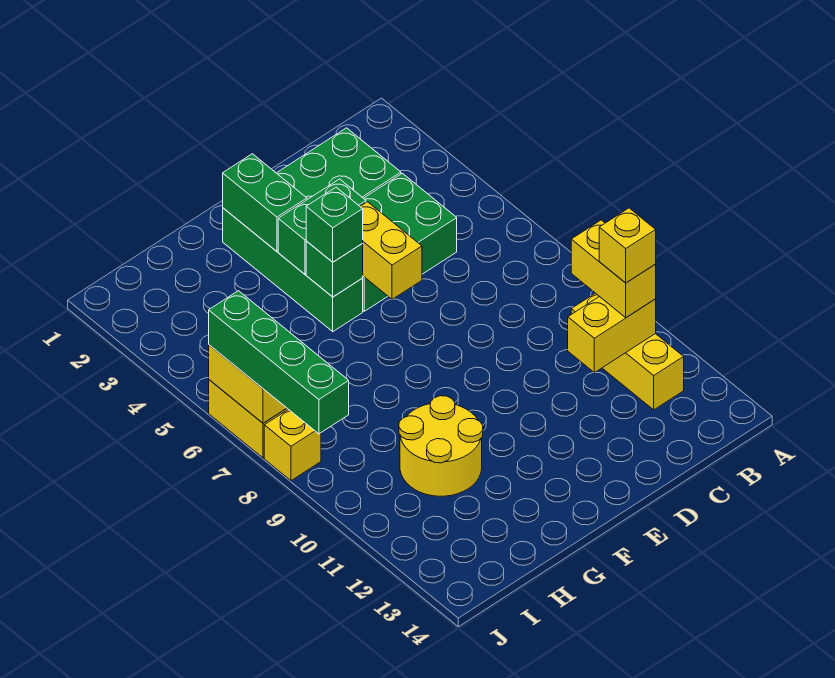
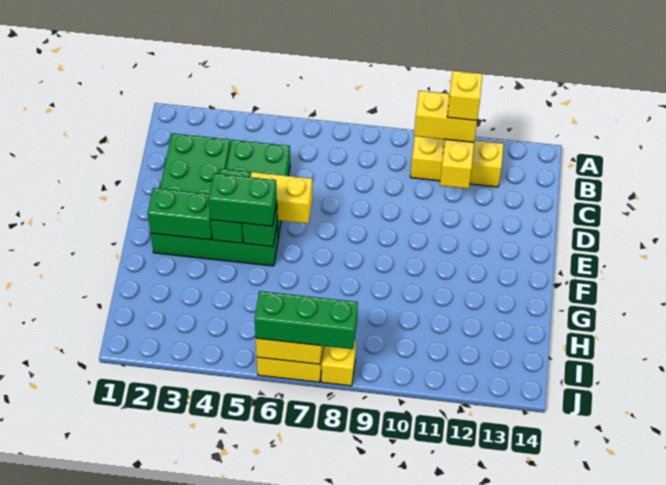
green 1x1 brick [306,187,363,262] -> green 1x2 brick [209,173,277,226]
yellow 2x2 round brick [399,396,483,496] -> none
green 1x4 brick [209,291,349,434] -> green 1x3 brick [255,291,358,349]

